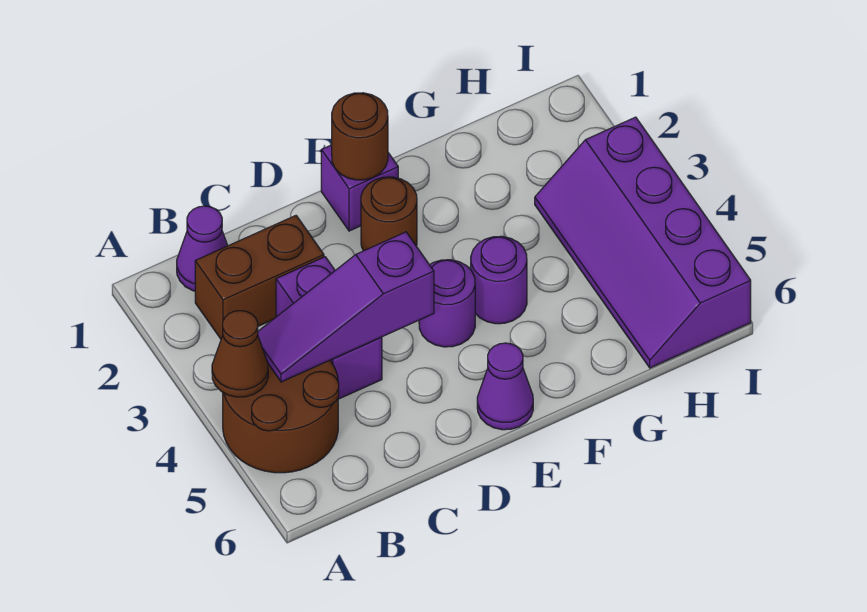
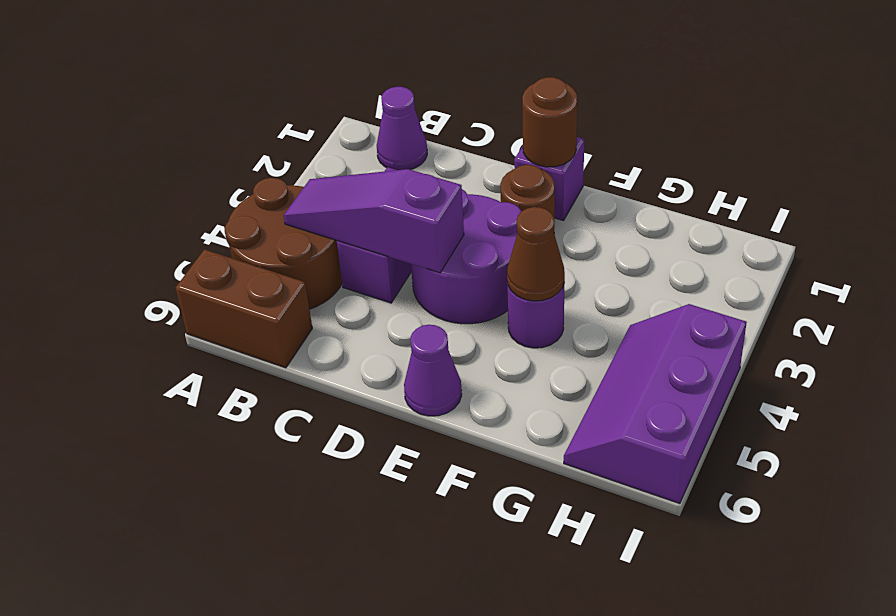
brown 1x1 cone [212,311,268,397] -> brown 1x1 cone moved to [507,207,565,301]
brown 1x2 brick [195,216,324,339] -> brown 1x2 brick moved to [176,249,312,368]
purple 1x1 round brick [419,260,475,347] -> purple 2x2 round brick [411,189,521,324]
purple 2x4 slope [535,117,751,368] -> purple 2x3 slope [564,304,747,503]

